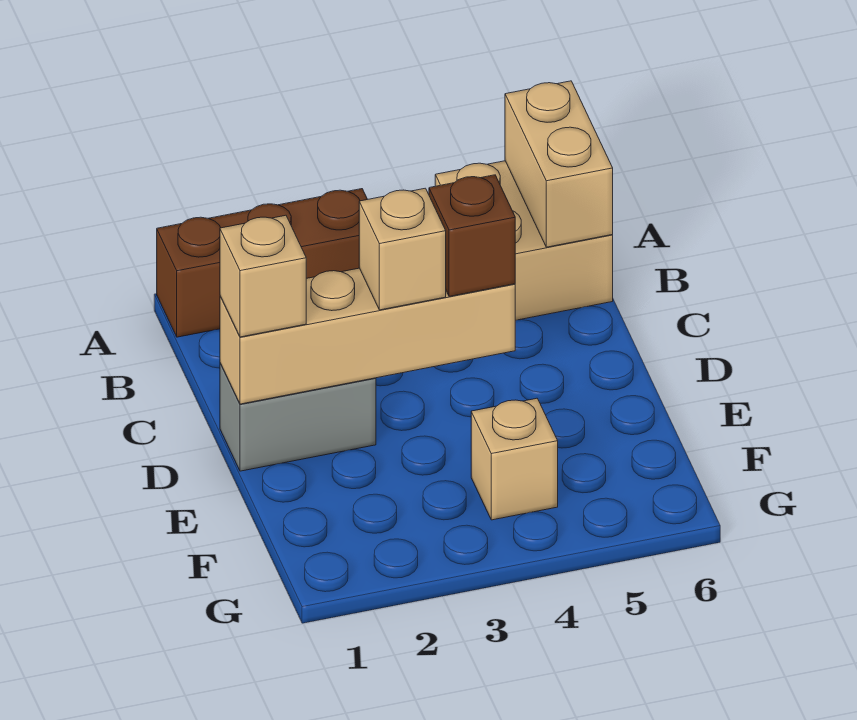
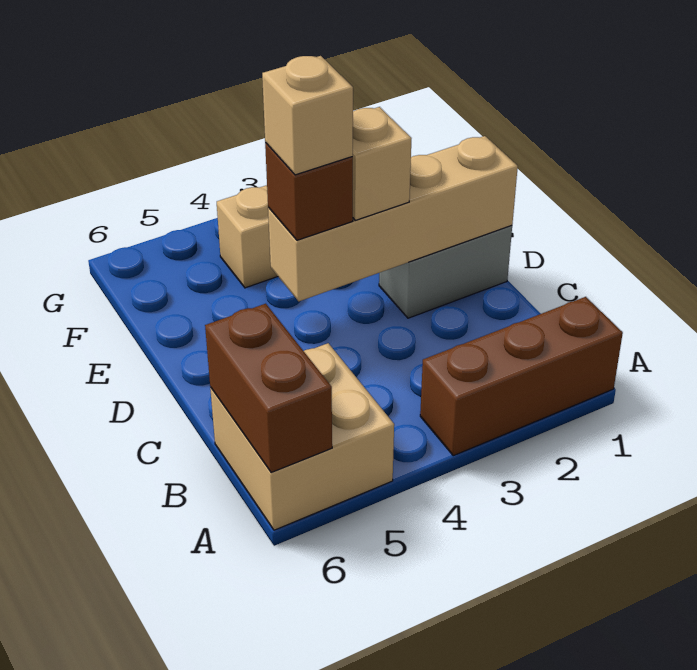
tan 1x2 brick [505,81,613,247] -> brown 1x2 brick [205,304,332,473]
tan 1x1 brick [220,215,306,337] -> tan 1x1 brick moved to [262,56,353,175]

